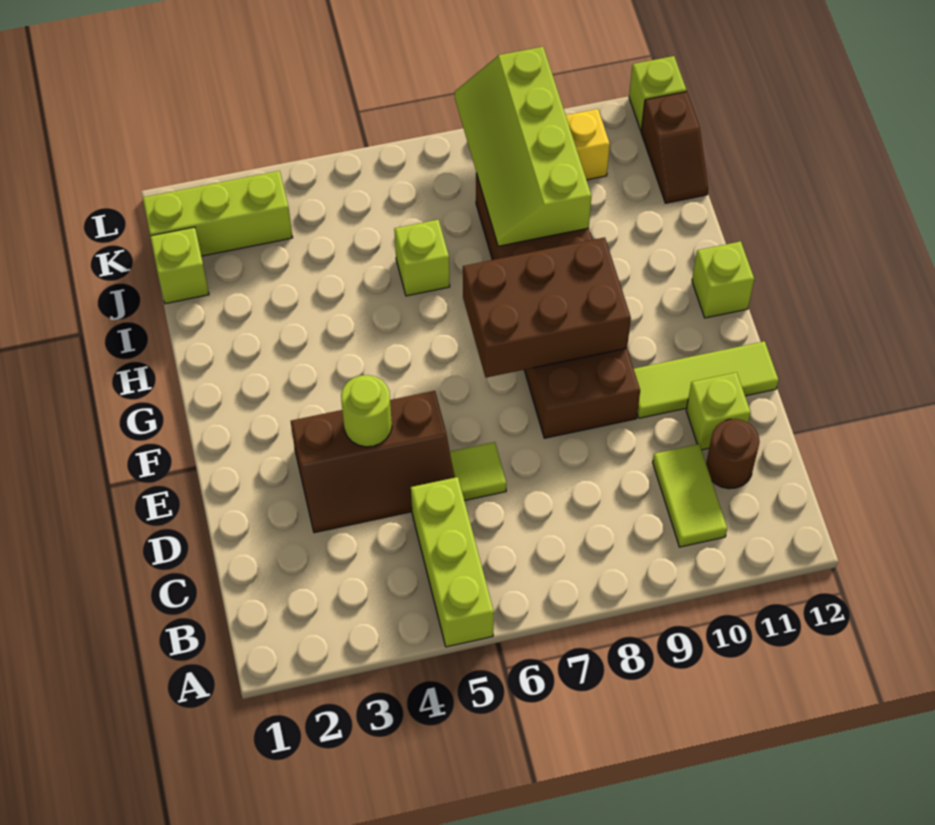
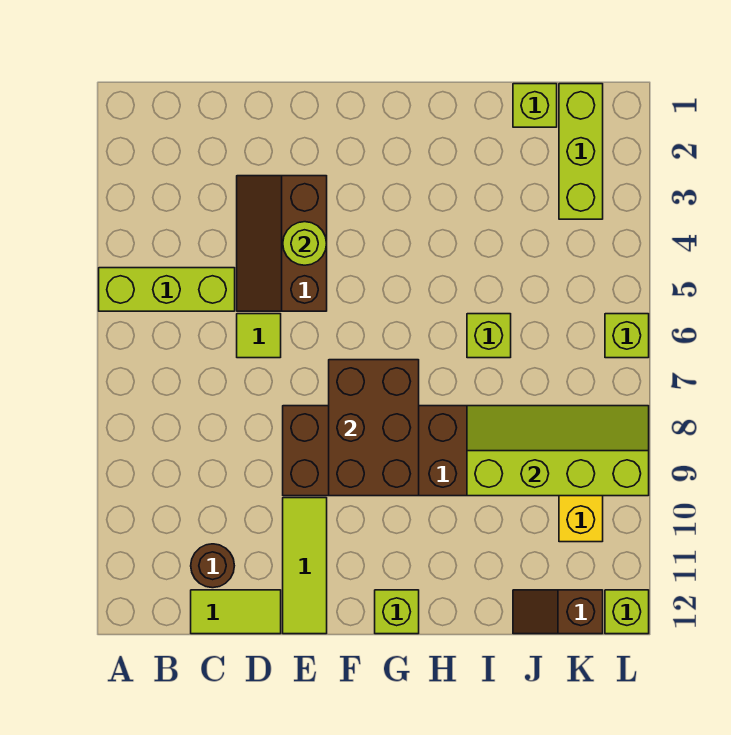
lime 1x2 tile [653,444,727,547] -> lime 1x2 tile moved to [191,590,281,634]
lime 1x1 brick [686,372,751,450] -> lime 1x1 brick moved to [605,314,649,358]

